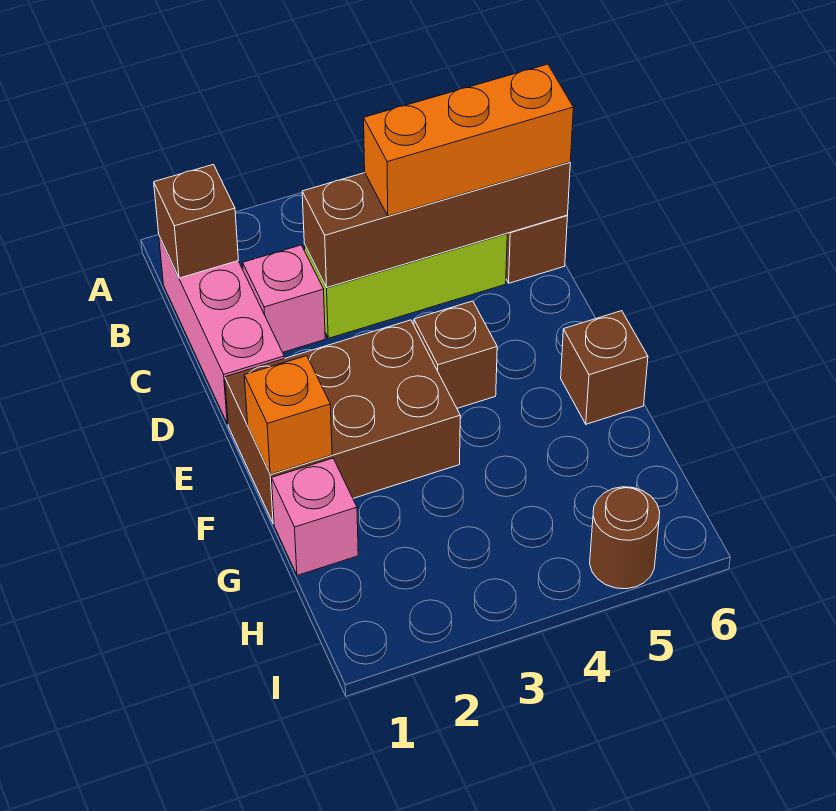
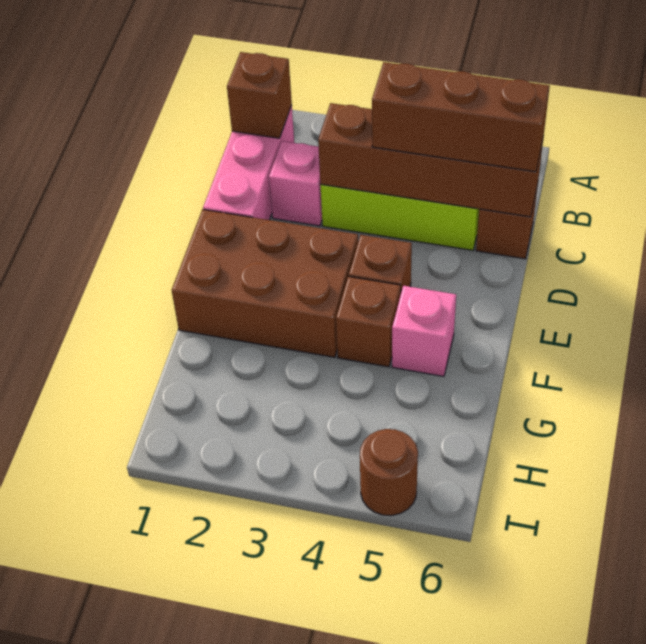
orange 1x3 brick [364,64,573,216] -> brown 1x3 brick [372,62,550,172]
orange 1x1 brick [244,356,332,474] -> none
brown 1x1 brick [561,311,648,424] -> brown 1x1 brick moved to [336,276,401,367]
pink 1x1 brick [272,458,358,575] -> pink 1x1 brick moved to [392,286,456,376]

